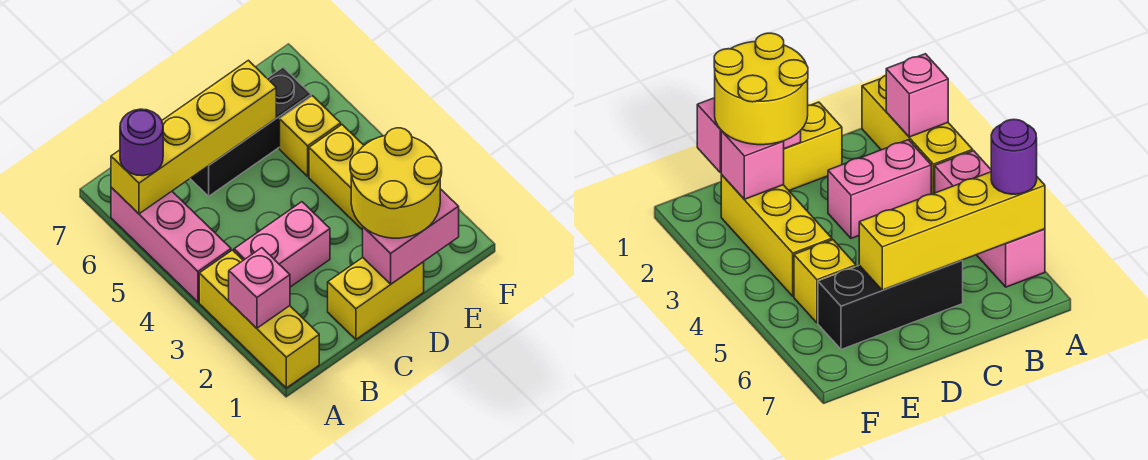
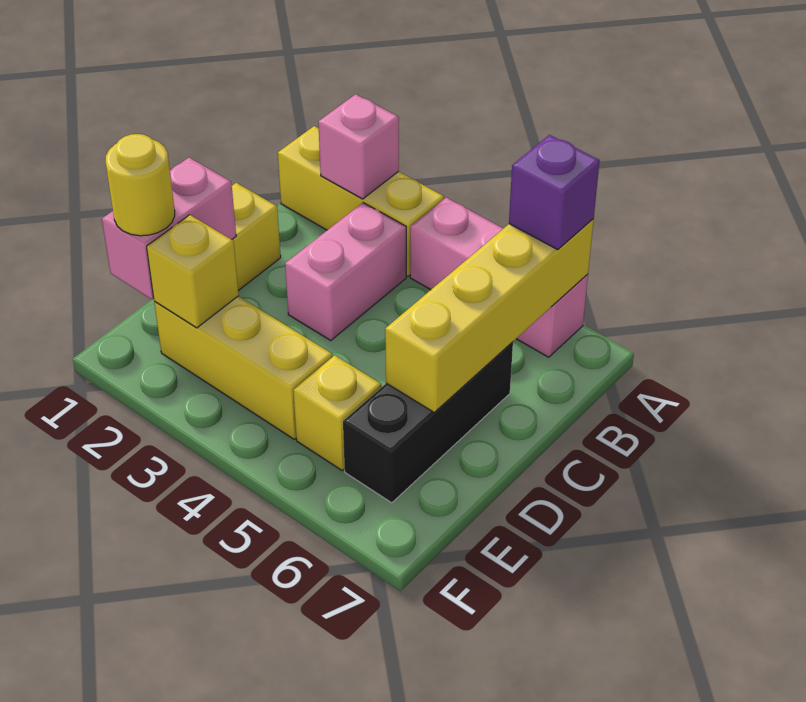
purple 1x1 round brick [120,109,163,176] -> purple 1x1 brick [509,135,600,250]
yellow 2x2 round brick [350,128,442,238] -> yellow 1x1 round brick [106,134,175,236]
pink 1x1 brick [721,131,784,199] -> yellow 1x1 brick [147,215,239,328]

